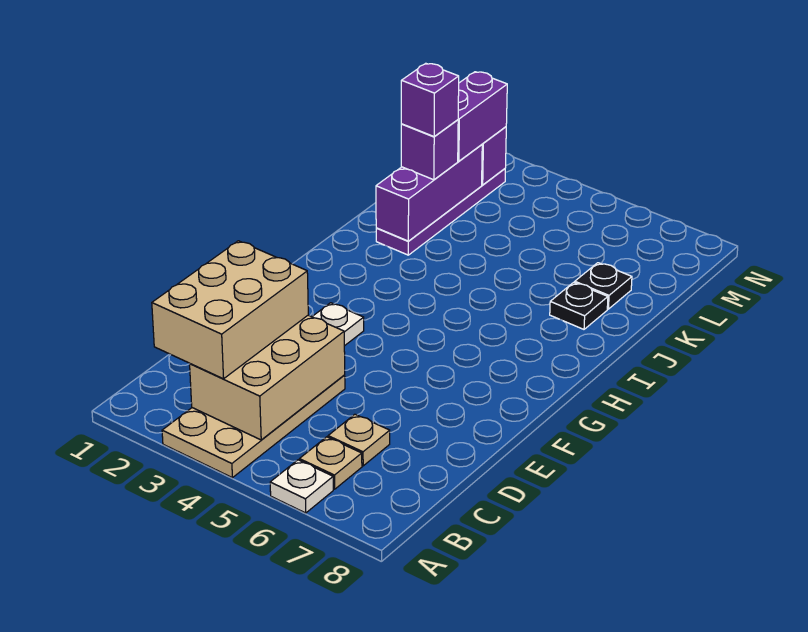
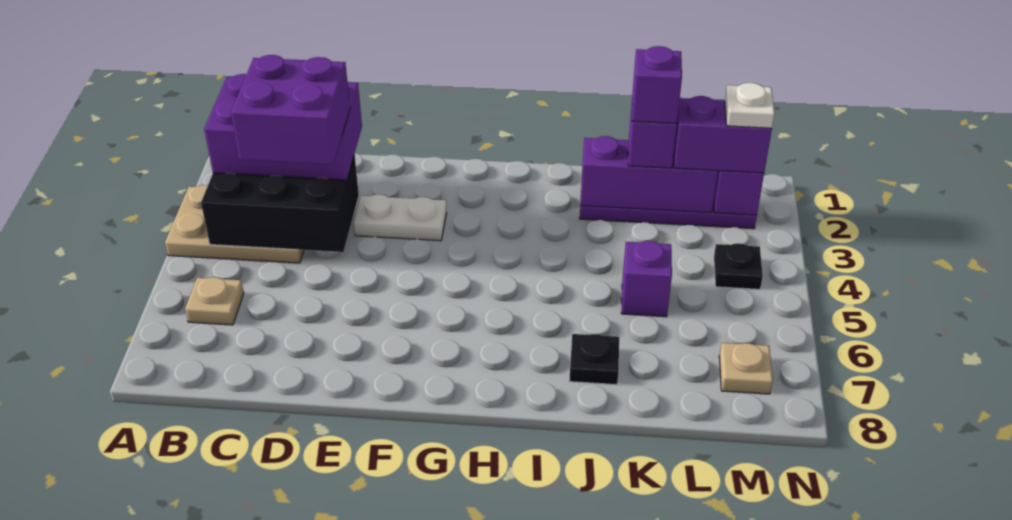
tan 2x4 plate [162,375,345,478] -> tan 2x3 plate [165,185,304,263]
white 1x1 plate [270,460,333,513] -> white 1x1 plate moved to [725,83,775,128]
tan 2x3 brick [152,241,308,379] -> purple 2x3 brick [204,74,362,180]
tan 2x3 brick [190,315,345,440] -> black 2x3 brick [201,154,359,252]
none -> purple 2x2 brick [231,55,350,164]
tan 1x1 plate [328,414,390,466] -> tan 1x1 plate moved to [719,343,773,394]
none -> purple 1x1 brick [621,241,672,317]
black 1x1 plate [575,263,632,309] -> black 1x1 plate moved to [714,243,763,289]

